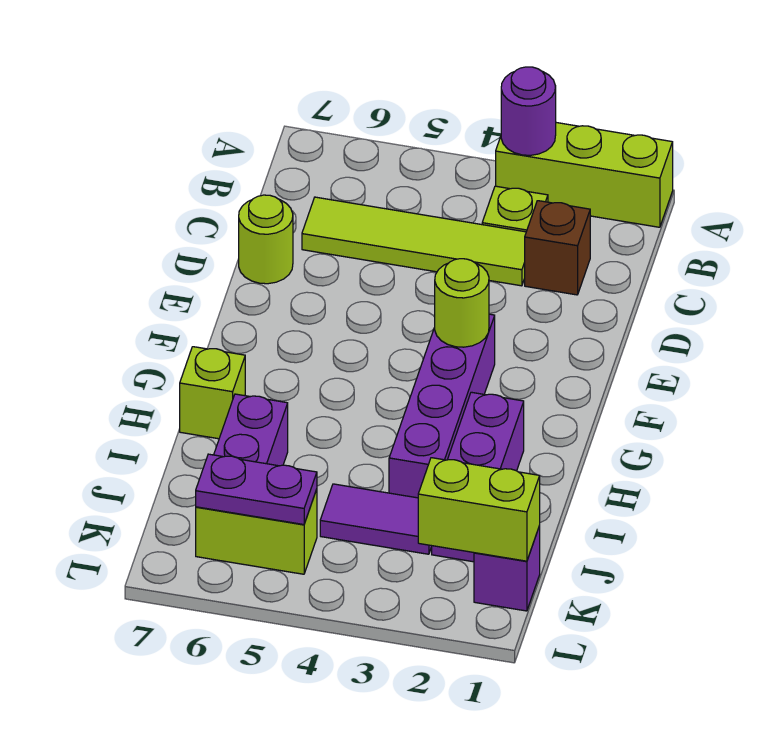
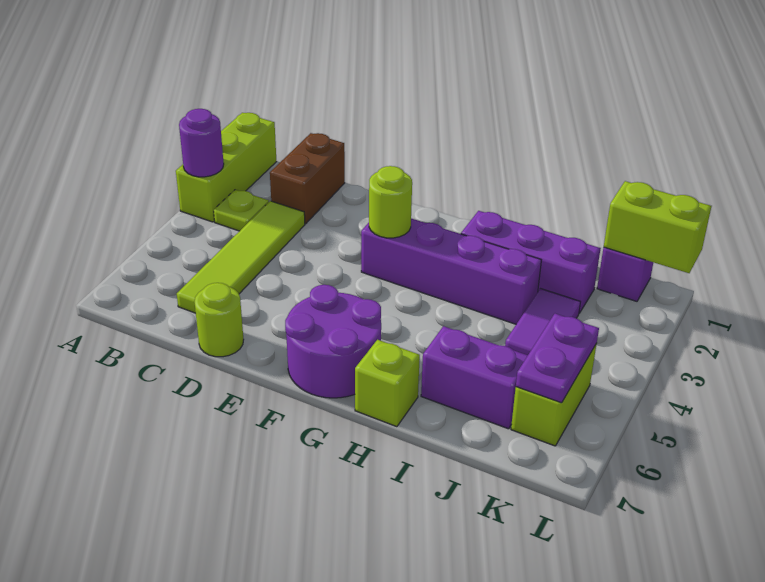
brown 1x1 brick [525,201,590,295] -> brown 1x2 brick [270,133,345,224]
none -> purple 2x2 round brick [285,285,381,398]
lime 1x2 brick [418,458,540,561] -> lime 1x2 brick turned to [604,181,711,273]

